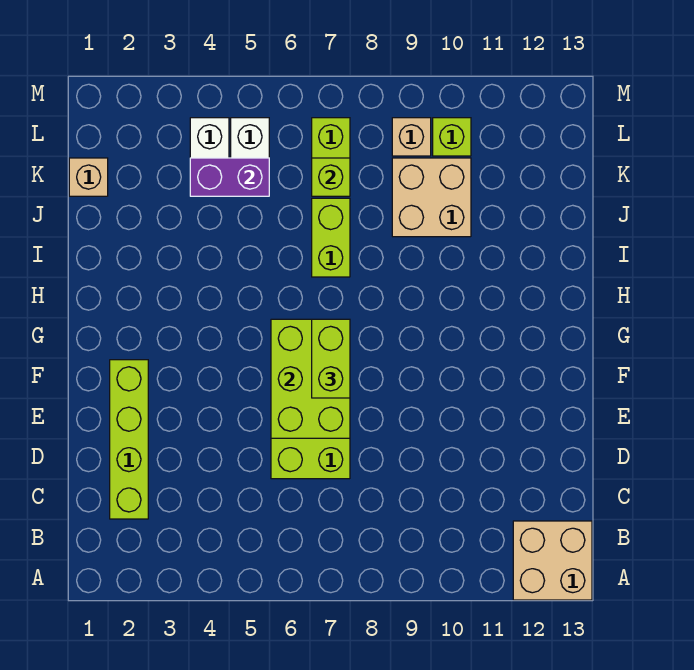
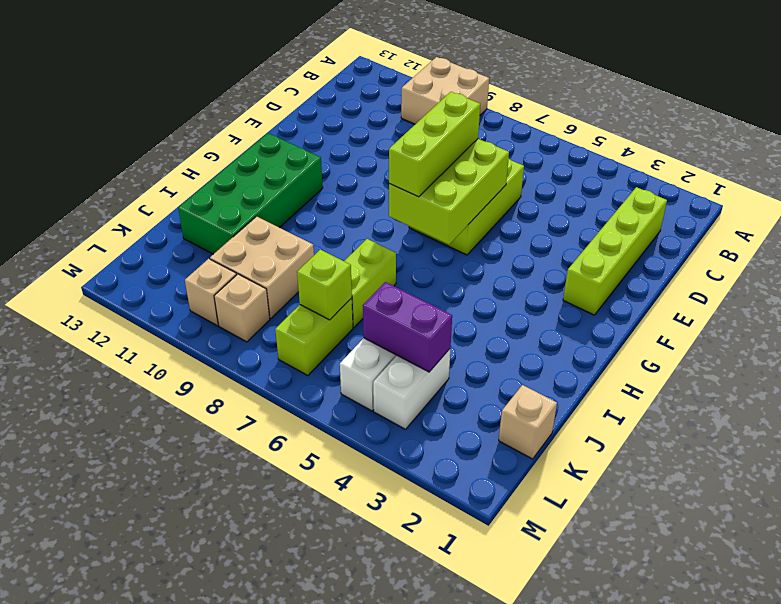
tan 2x2 brick [513,521,592,600] -> tan 2x2 brick moved to [401,57,489,124]
lime 1x2 brick [312,319,350,398] -> lime 1x3 brick [389,92,480,197]
none -> green 2x4 brick [178,133,323,254]
lime 1x1 brick [433,118,471,156] -> tan 1x1 brick [185,259,237,326]

